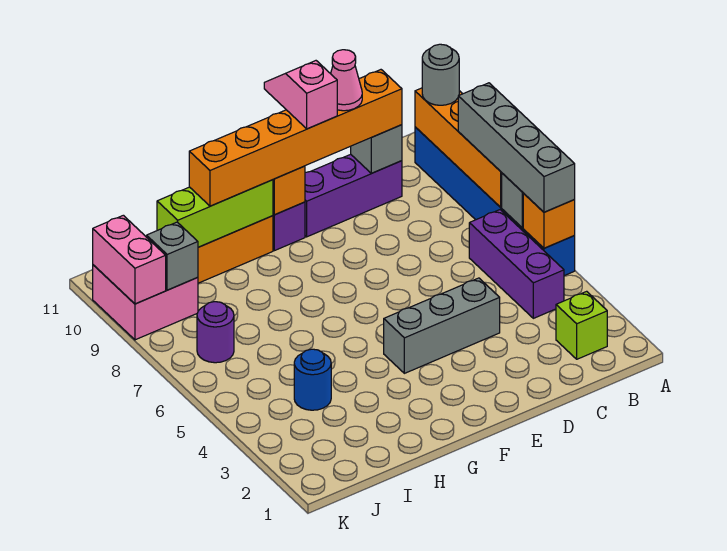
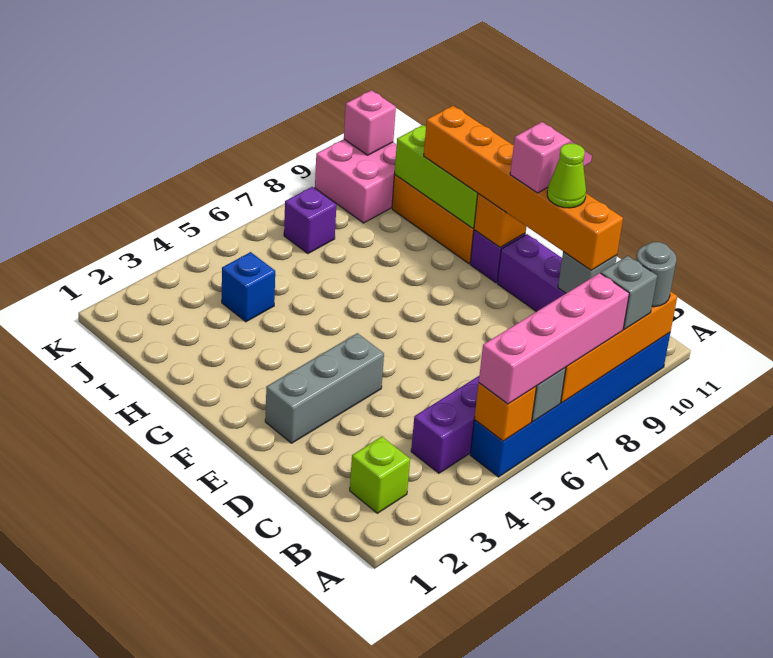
grey 1x4 brick [458,83,575,212] -> pink 1x4 brick [479,273,629,404]
grey 1x3 brick [384,278,500,373] -> grey 1x3 brick turned to [265,333,384,443]
pink 1x1 cone [331,50,362,111] -> lime 1x1 cone [547,143,586,208]
blue 1x1 round brick [294,349,331,410] -> blue 1x1 brick [222,252,275,322]
purple 1x1 round brick [197,302,234,363] -> purple 1x1 brick [284,187,336,254]
grey 1x1 brick [147,222,198,290] -> grey 1x1 brick moved to [601,256,657,329]
pink 1x2 brick [93,215,166,304] -> pink 1x1 brick [344,90,396,155]

